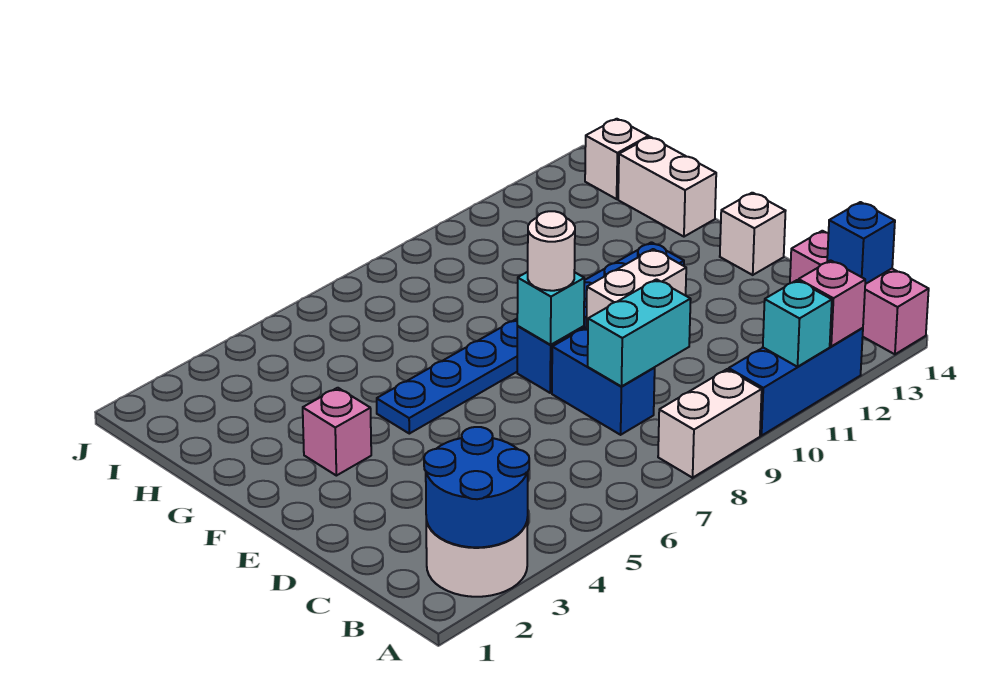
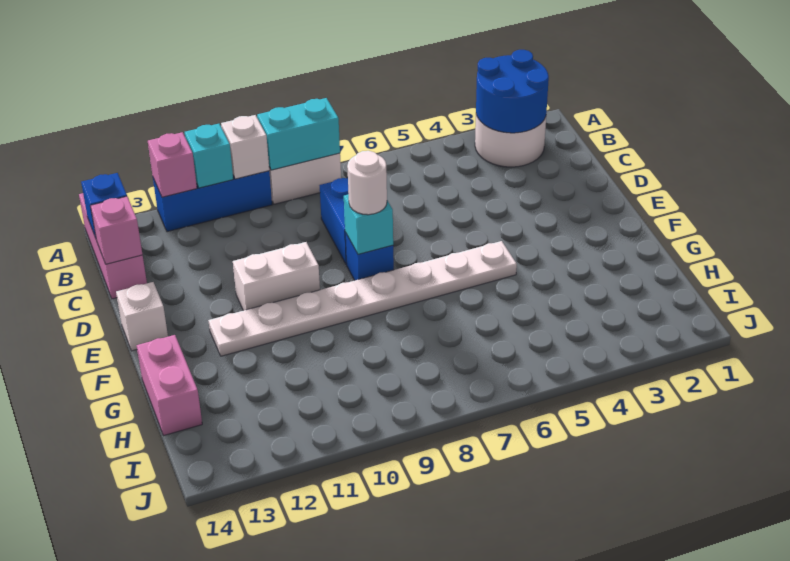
cyan 1x2 brick [588,279,691,386] -> cyan 1x2 brick moved to [257,98,340,170]
pink 1x1 brick [303,388,371,476] -> pink 1x1 brick moved to [90,196,143,264]
blue 1x8 plate [377,242,684,434] -> white 1x8 plate [208,241,517,356]
white 1x2 brick [618,137,716,237] -> pink 1x2 brick [137,335,202,435]
white 1x1 brick [585,119,649,199] -> white 1x1 brick moved to [221,115,269,179]

